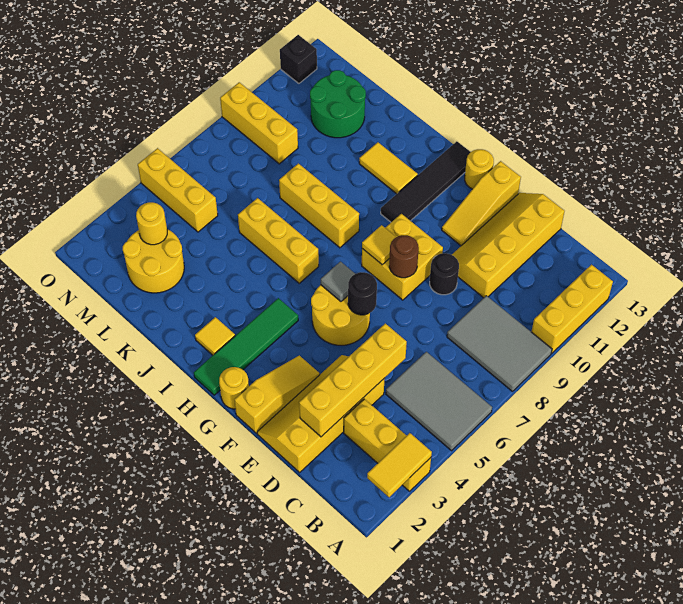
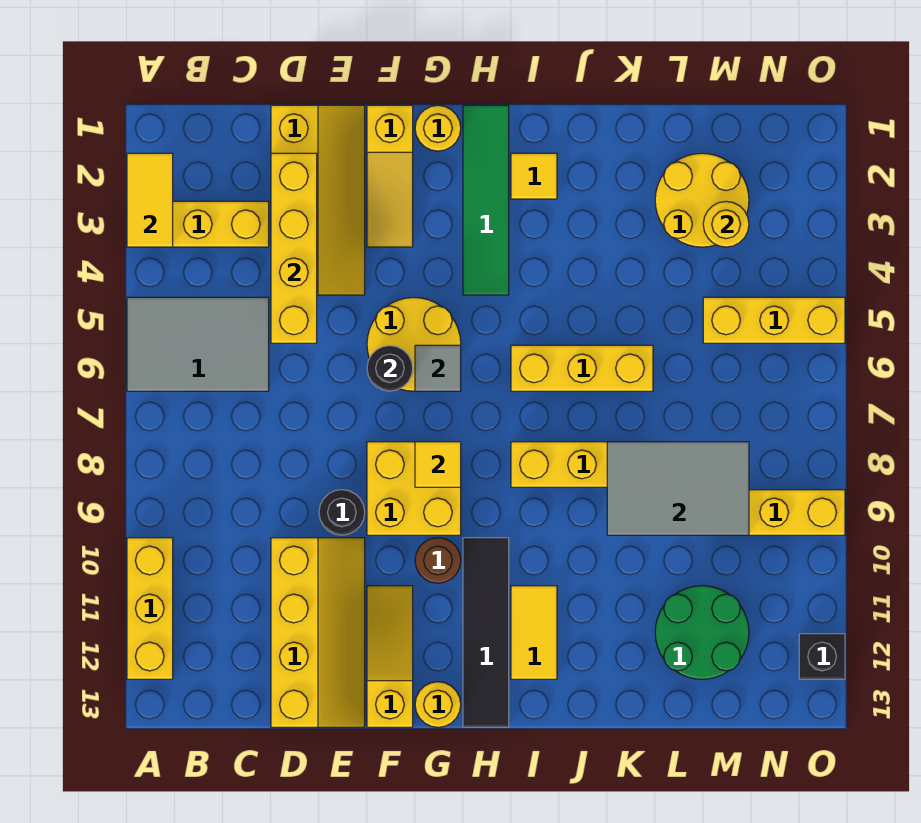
grey 2x3 tile [447,296,552,392] -> grey 2x3 tile moved to [607,442,749,535]
brown 1x1 round brick [389,235,419,278] -> brown 1x1 round brick moved to [415,538,461,583]
yellow 1x2 tile [359,142,418,194] -> yellow 1x2 tile turned to [511,586,557,679]

